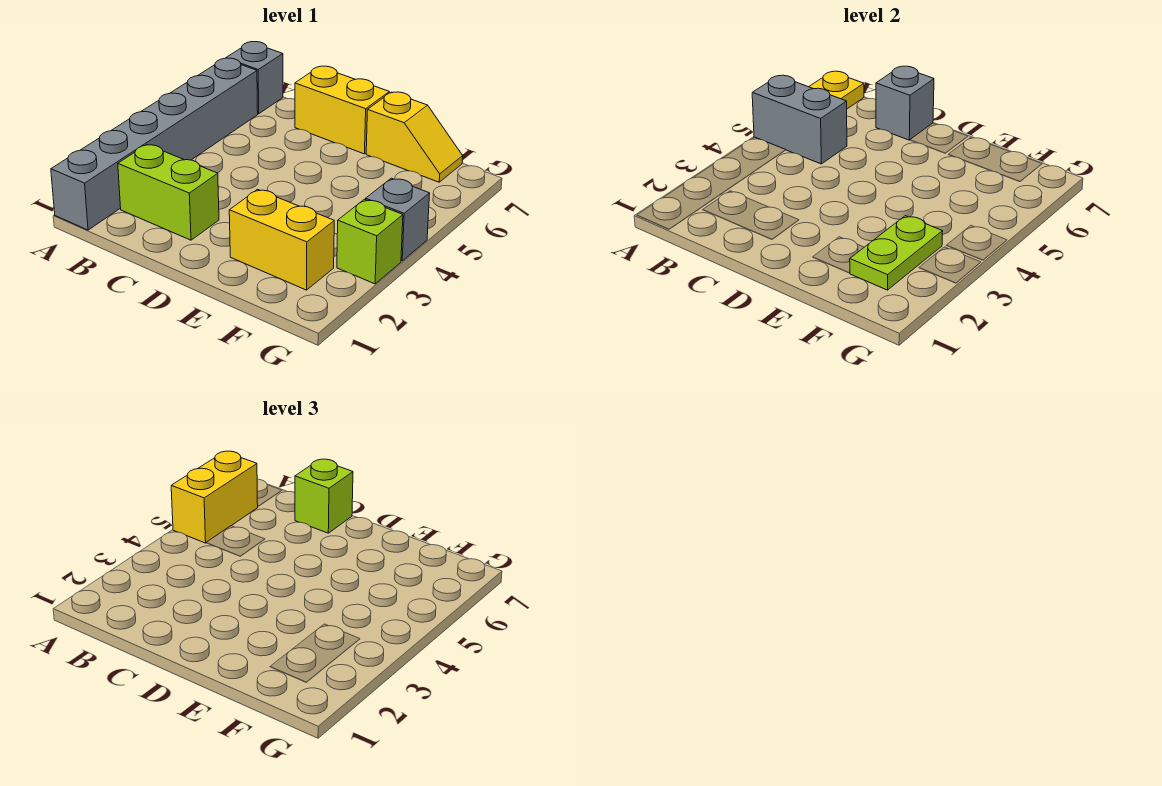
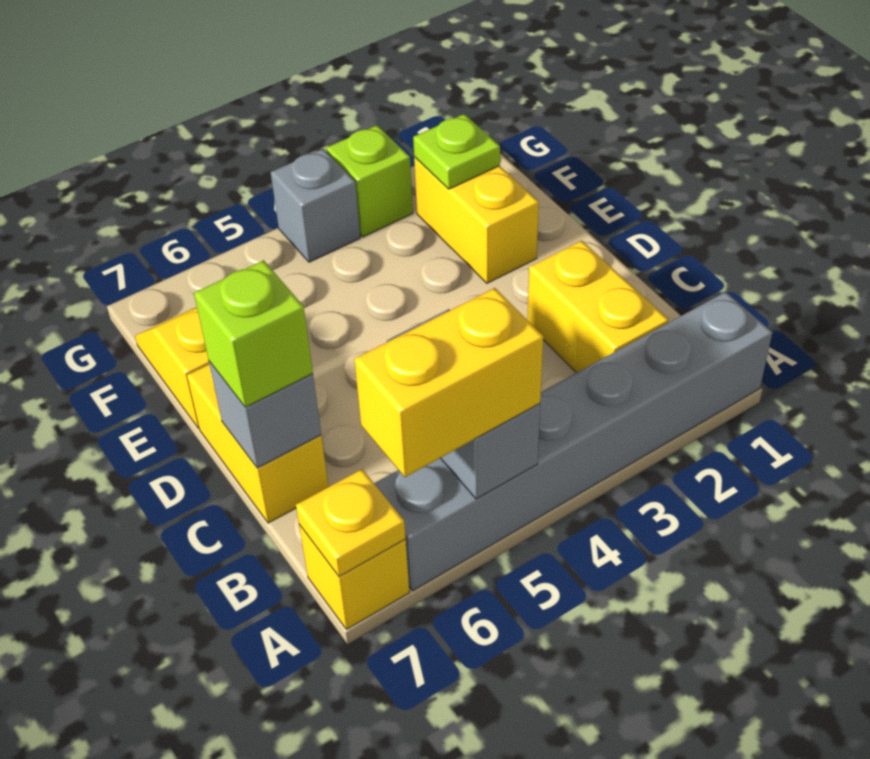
grey 1x1 brick [226,42,283,114] -> yellow 1x1 brick [299,524,410,629]
lime 1x2 brick [118,145,219,240] -> yellow 1x2 brick [527,241,669,373]
lime 1x2 plate [850,216,943,290] -> lime 1x1 plate [413,114,500,189]

